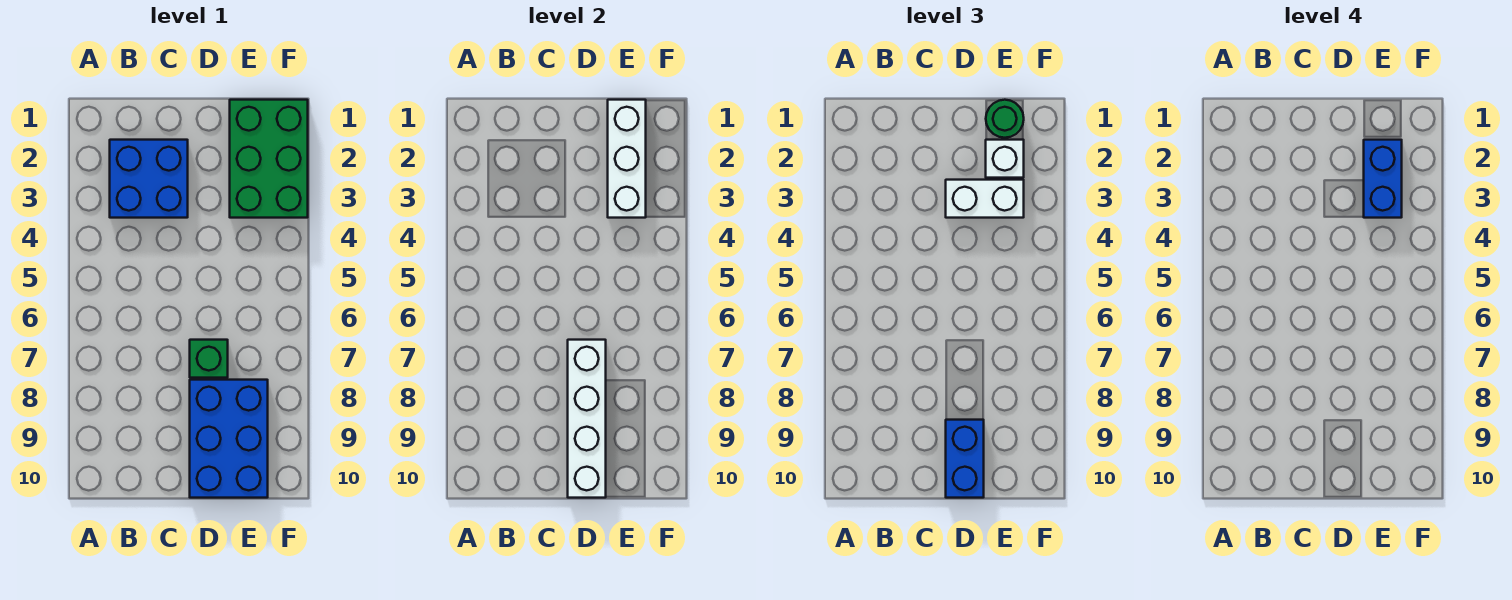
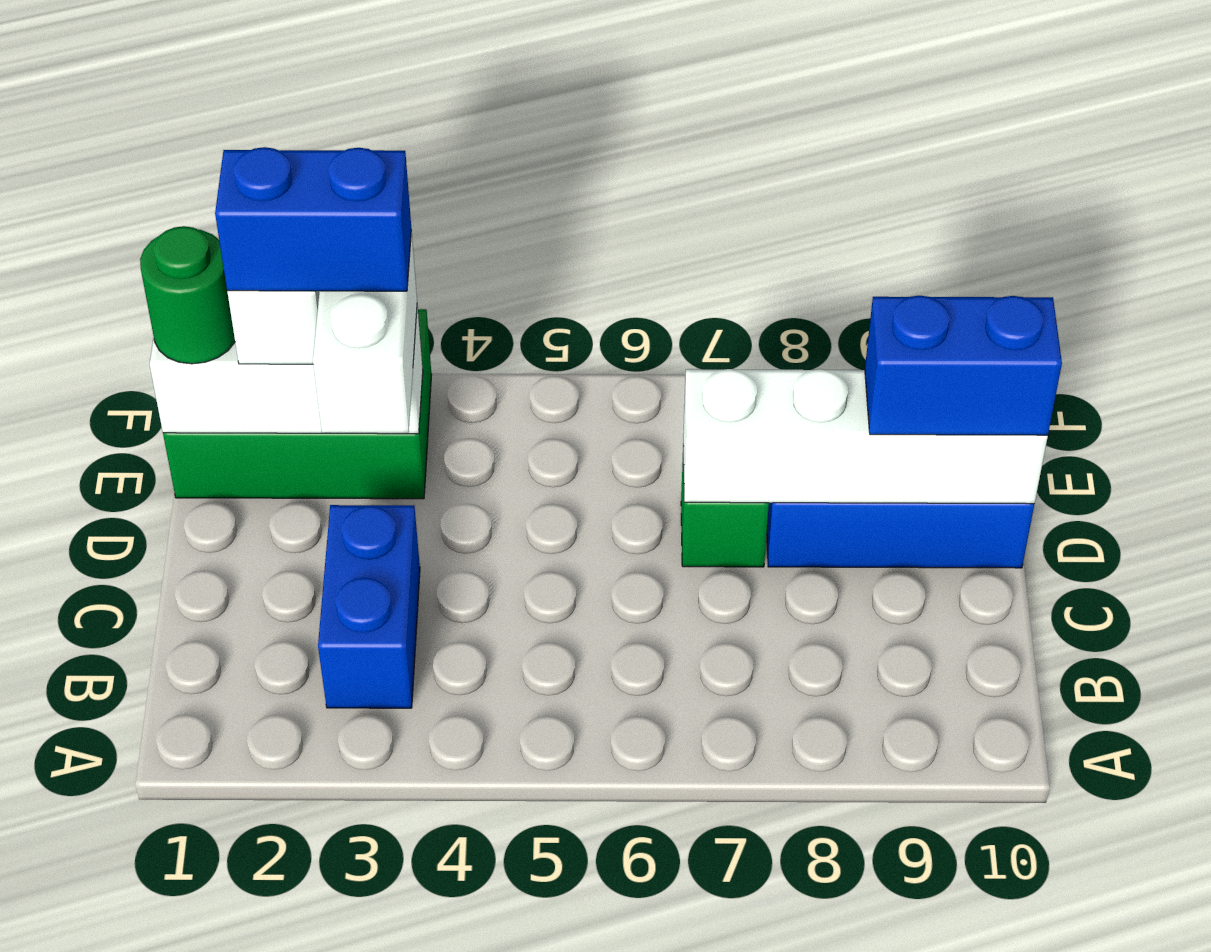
blue 2x2 brick [110,140,188,218] -> blue 1x2 brick [318,505,420,708]

